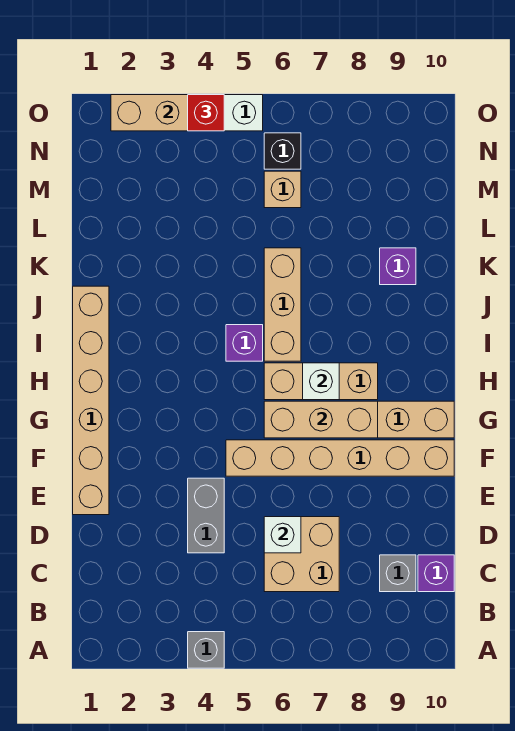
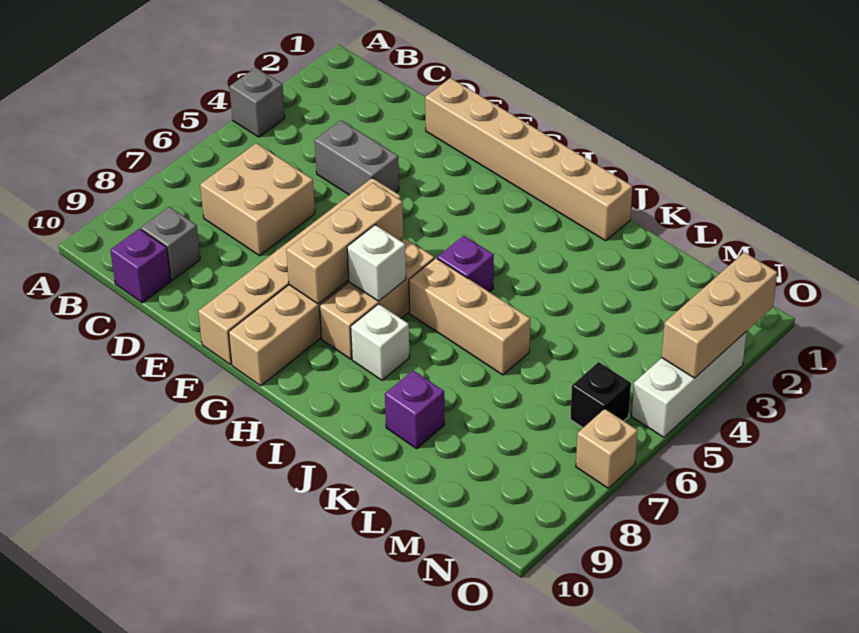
white 1x1 brick [264,517,301,553] -> white 1x1 brick moved to [351,304,410,380]
tan 1x1 brick [264,171,301,208] -> tan 1x1 brick moved to [576,409,638,488]
red 1x1 brick [188,95,224,131] -> none

